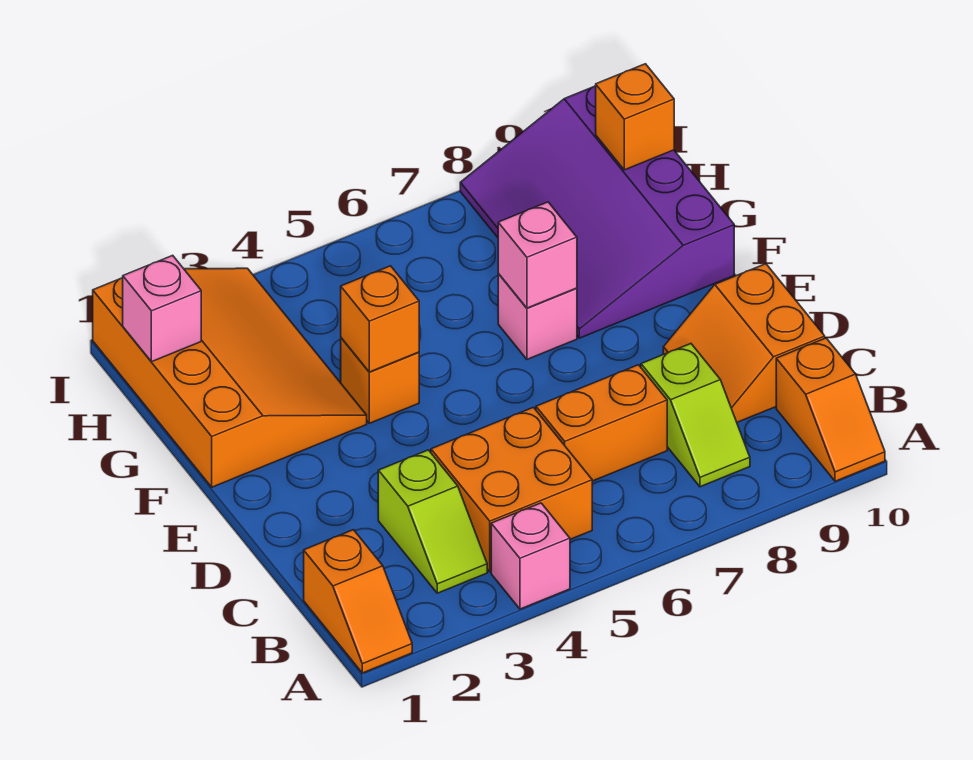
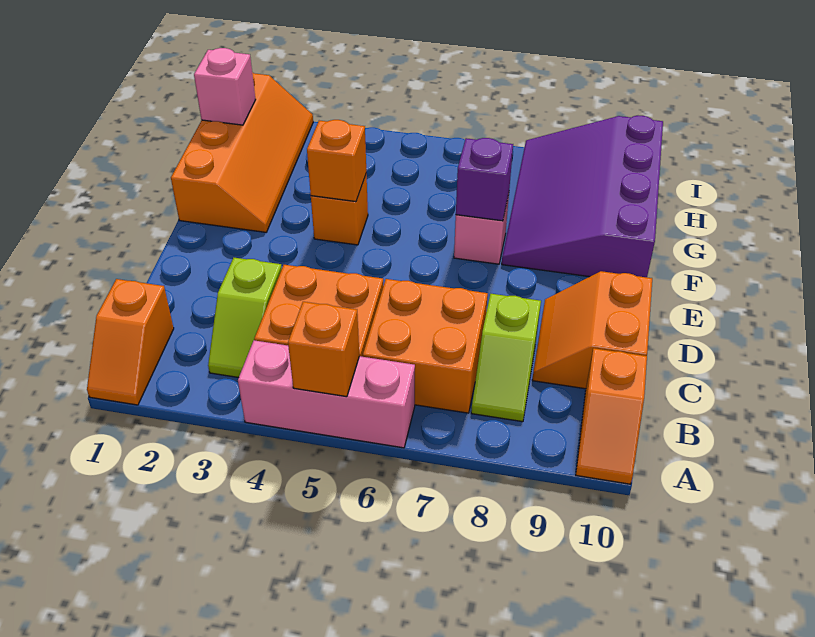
pink 1x1 brick [491,503,570,609] -> pink 1x3 brick [238,340,415,448]
orange 1x2 brick [536,365,667,481] -> orange 2x2 brick [363,279,488,413]
orange 3x4 slope [93,268,367,487] -> orange 2x4 slope [171,72,313,232]
pink 1x1 brick [498,202,577,308] -> purple 1x1 brick [456,138,513,221]
orange 1x1 brick [596,64,674,170] -> orange 1x1 brick moved to [288,302,359,397]

